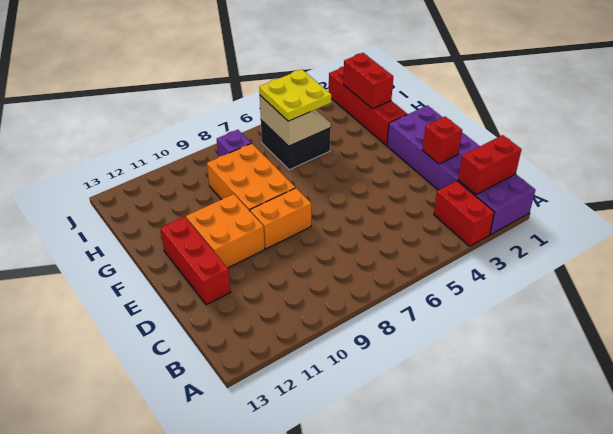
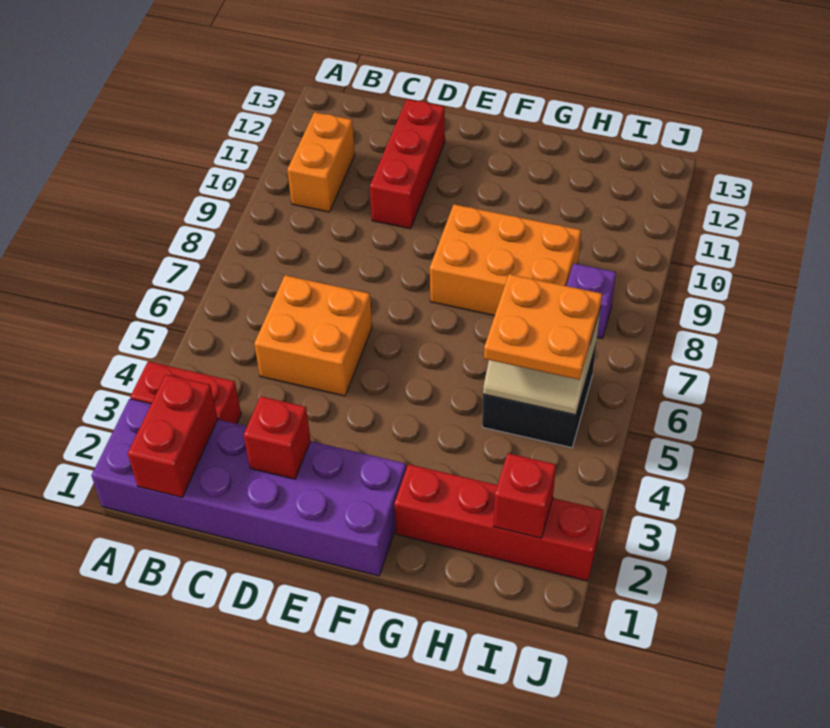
red 1x3 brick [160,217,231,305] -> red 1x3 brick turned to [370,99,445,229]
orange 1x2 brick [250,188,311,249] -> orange 1x2 brick moved to [287,112,355,212]
orange 2x2 brick [186,194,265,268] -> orange 2x2 brick moved to [254,275,372,396]
red 1x2 brick [343,53,393,109] -> red 1x1 brick [493,453,556,538]
yellow 2x2 plate [259,69,331,121] -> orange 2x2 plate [484,274,602,380]

